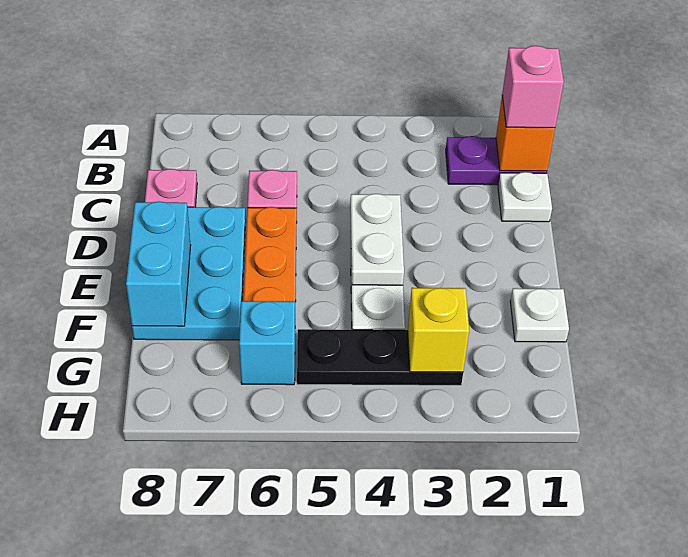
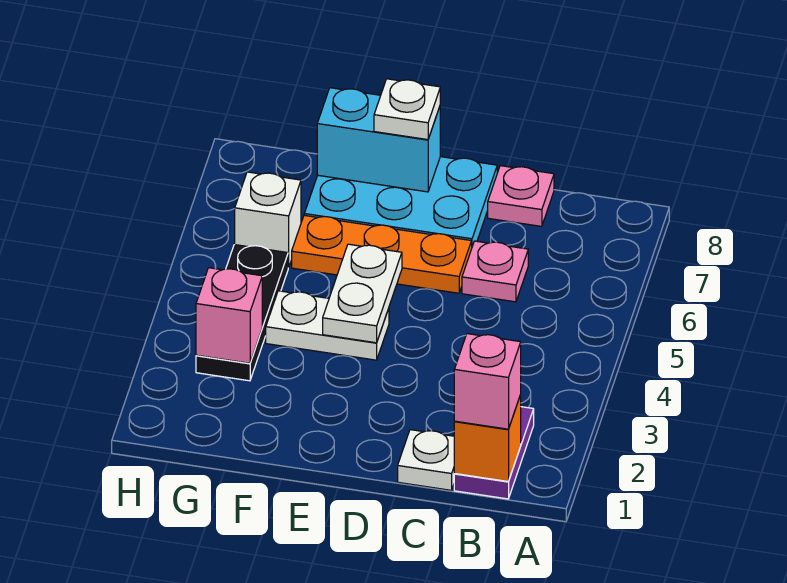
white 1x2 plate [350,194,404,285] -> white 1x2 plate turned to [323,244,402,343]
white 1x1 plate [510,288,569,342] -> white 1x1 plate moved to [374,79,440,140]
yellow 1x1 brick [408,288,469,372] -> pink 1x1 brick [196,268,262,363]
cyan 1x1 brick [239,301,295,385] -> white 1x1 brick [235,172,301,267]

